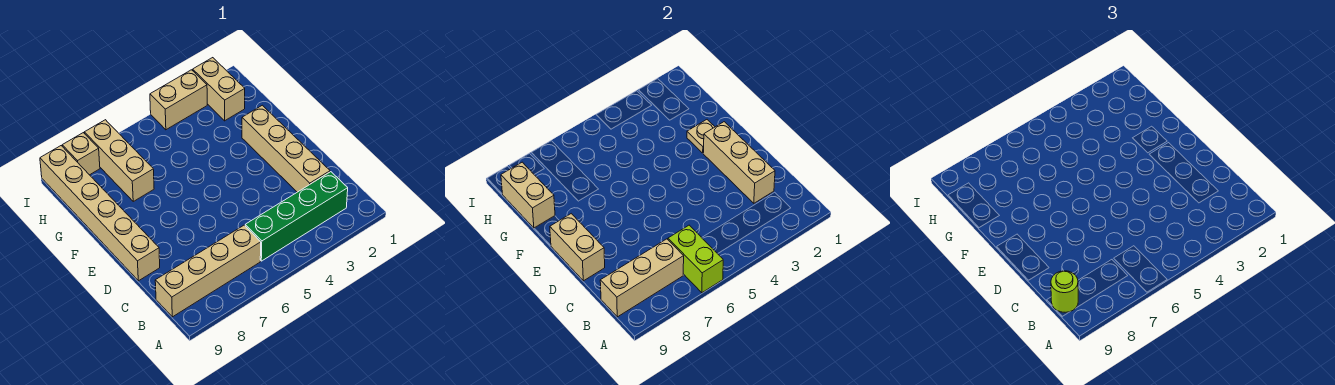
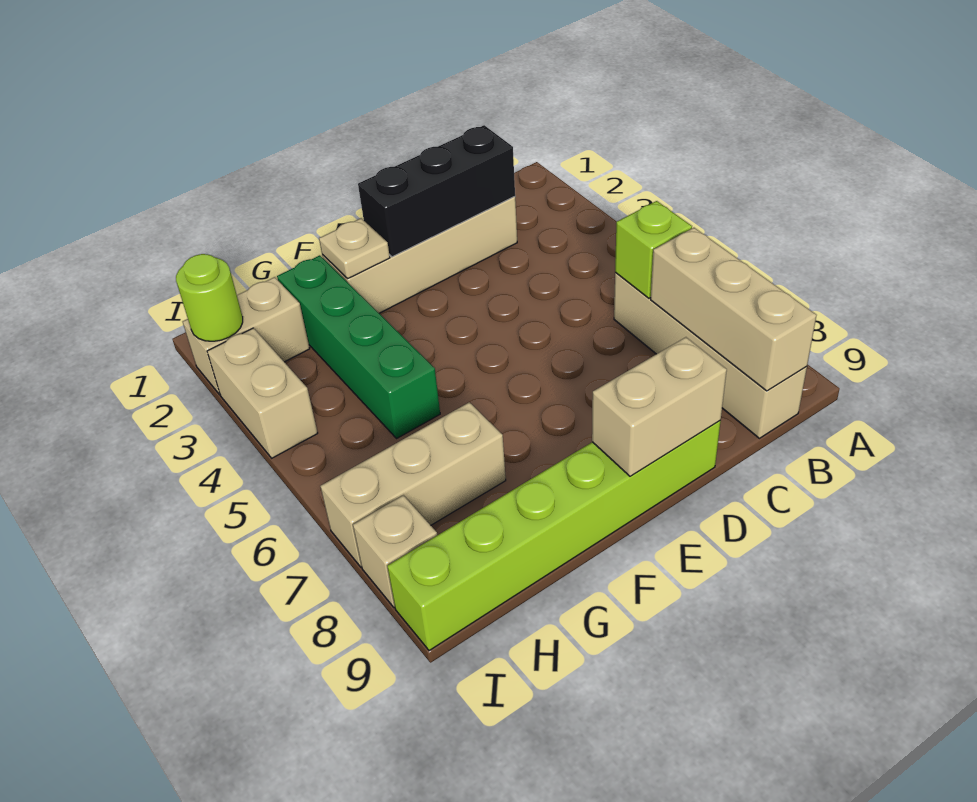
lime 1x2 brick [668,225,723,293] -> lime 1x1 brick [615,201,692,298]
green 1x4 brick [245,172,348,261] -> green 1x4 brick moved to [277,255,440,439]
lime 1x1 round brick [1051,271,1078,312] -> lime 1x1 round brick moved to [176,254,243,341]
tan 1x3 brick [704,122,775,203] -> black 1x3 brick [358,125,515,257]
tan 1x6 brick [40,146,160,281] -> lime 1x6 brick [387,421,720,651]
tan 1x2 brick [501,162,555,228] -> none

